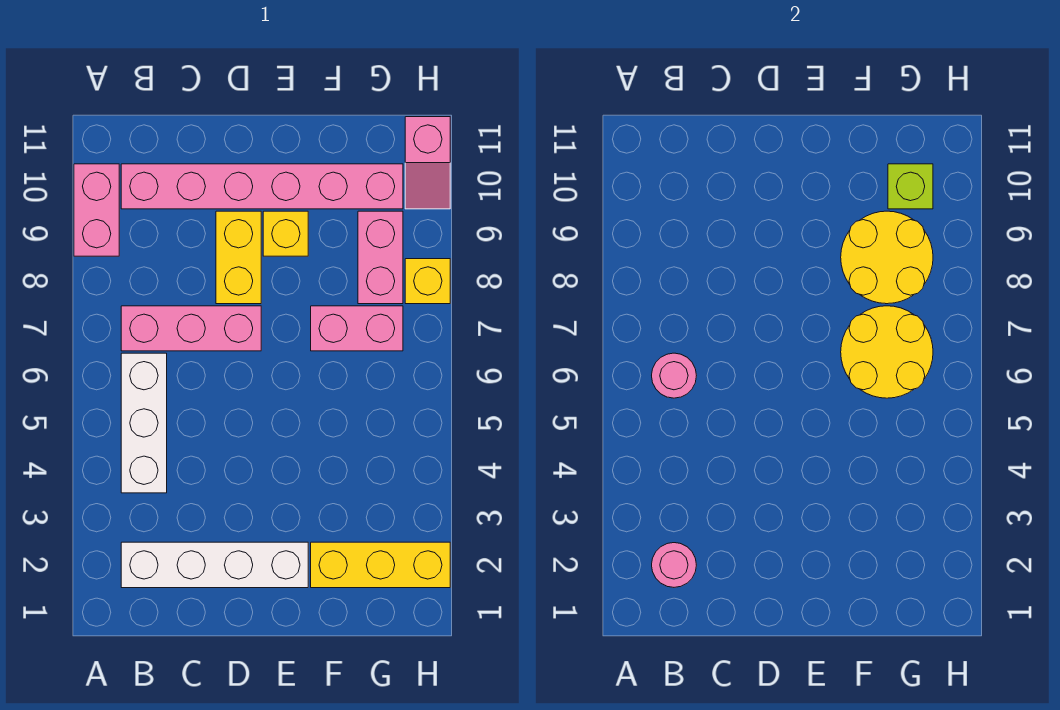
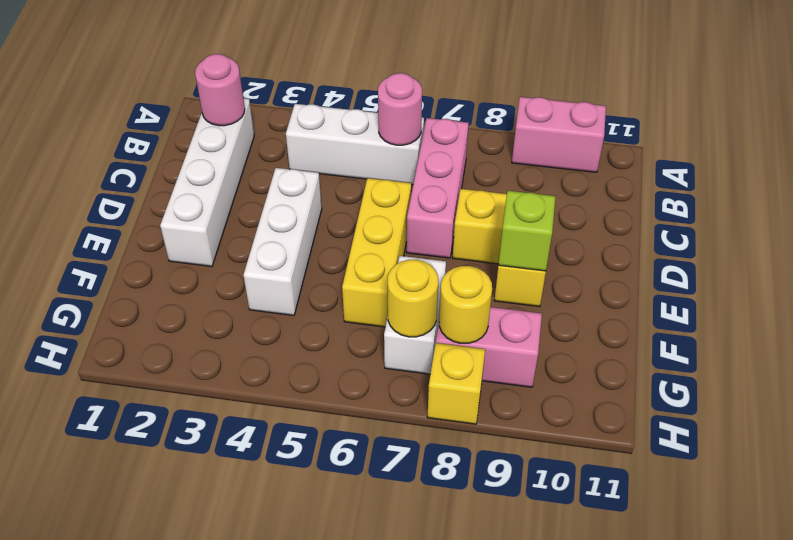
pink 1x6 brick [121,164,403,209] -> none
none -> white 1x3 brick [244,168,322,315]
yellow 1x3 brick [311,542,450,588] -> yellow 1x3 brick moved to [342,178,411,327]
yellow 2x2 round brick [841,306,933,398] -> yellow 1x1 round brick [388,260,438,337]
pink 1x2 brick [311,306,403,351] -> white 1x2 brick [384,256,446,374]
yellow 2x2 round brick [841,211,933,304] -> yellow 1x1 round brick [439,266,492,343]
lime 1x1 brick [888,164,933,209] -> lime 1x1 brick moved to [499,191,556,271]
pink 1x2 slope [405,117,450,209] -> none

